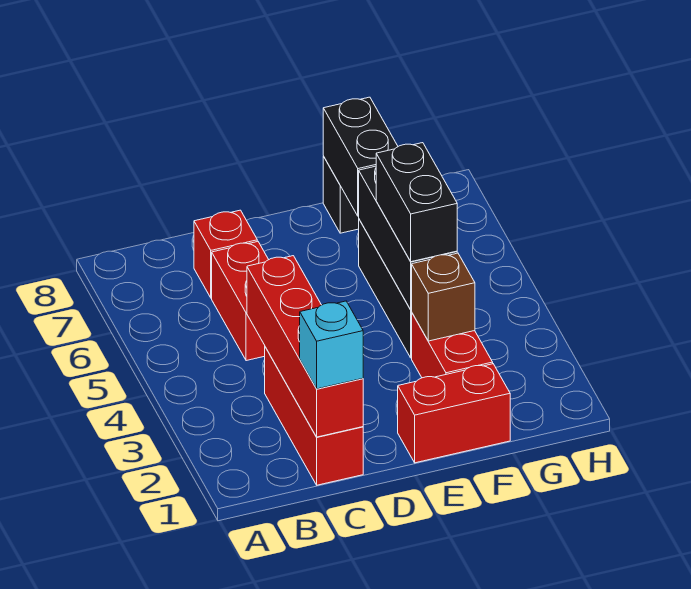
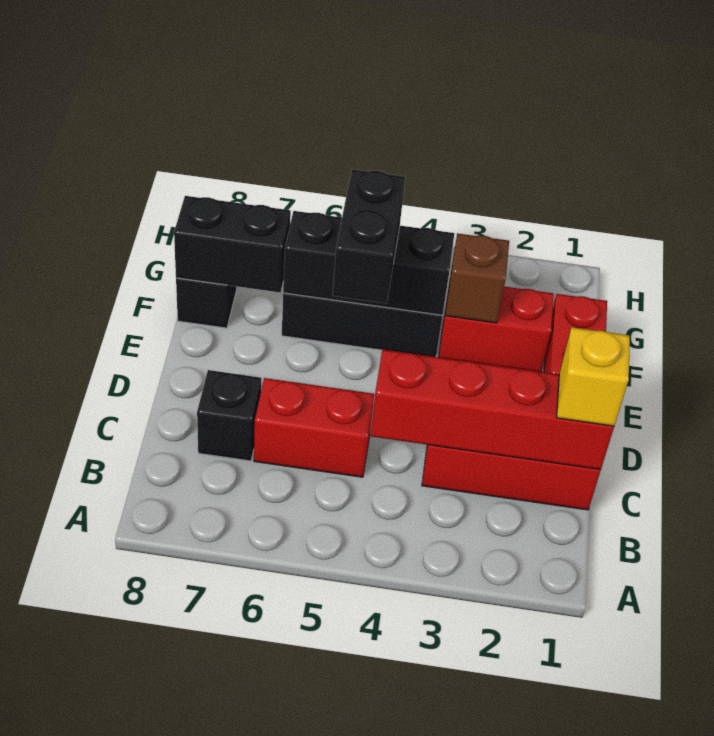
cyan 1x1 brick [300,301,363,389] -> yellow 1x1 brick [557,327,630,426]
red 1x1 brick [194,210,257,298] -> black 1x1 brick [197,370,261,461]
black 1x2 brick [376,143,457,262] -> black 1x2 brick turned to [333,169,405,303]

